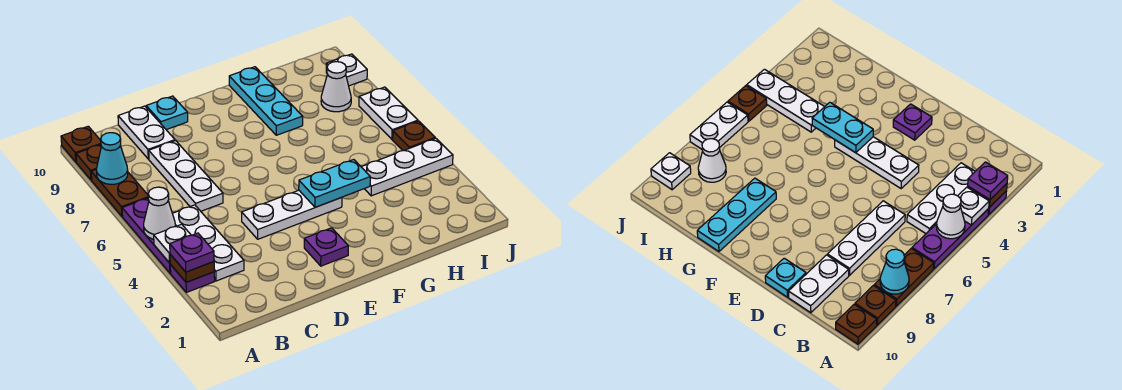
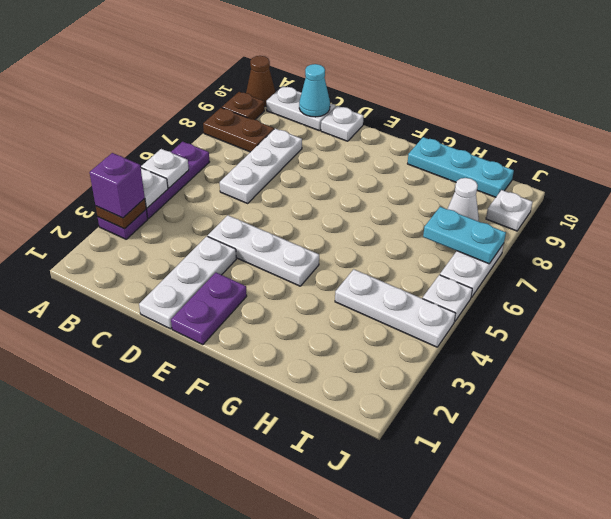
purple 1x1 plate [170,233,214,272] -> purple 1x1 brick [90,153,145,218]
white 1x1 cone [144,187,175,239] -> white 1x1 plate [141,149,189,188]
brown 1x2 plate [91,169,148,216] -> brown 1x2 plate turned to [203,108,274,152]
cyan 1x1 cone [97,133,128,184] -> cyan 1x1 cone moved to [299,64,330,117]
brown 1x1 plate [61,126,101,162] -> brown 1x1 cone [246,56,275,107]
white 1x3 plate [172,205,244,281] -> white 1x3 plate moved to [139,236,236,329]
white 1x2 plate [118,106,175,159] -> white 1x2 plate turned to [266,86,336,131]
cyan 1x1 plate [146,96,188,130] -> white 1x1 plate [321,106,364,141]
purple 1x1 plate [304,228,348,266] -> purple 1x2 plate [171,273,247,345]
cyan 1x2 plate [299,160,370,207] -> cyan 1x2 plate moved to [423,207,506,264]
cyan 1x3 plate [229,67,303,135] -> cyan 1x3 plate turned to [408,137,514,197]
brown 1x1 plate [393,121,435,151] -> white 1x1 plate [423,275,472,322]

